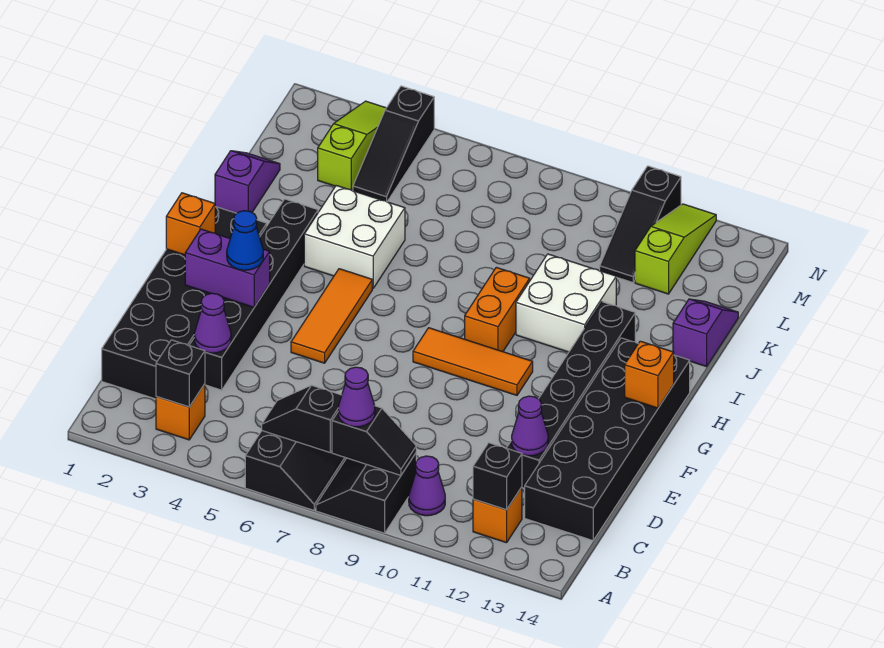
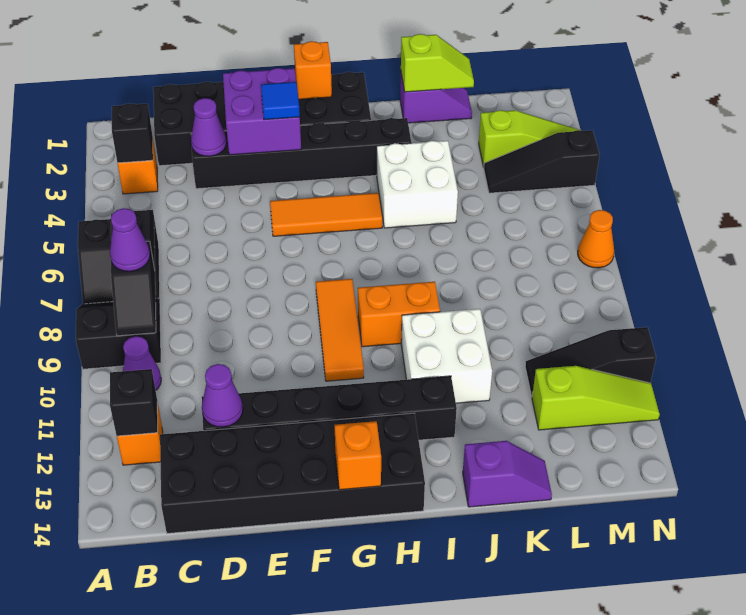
purple 1x2 brick [185,229,270,307] -> purple 2x2 brick [223,68,301,155]
blue 1x1 cone [227,211,263,270] -> blue 1x1 tile [261,82,300,120]
none -> lime 1x2 slope [401,34,474,92]
none -> orange 1x1 cone [578,210,614,268]

